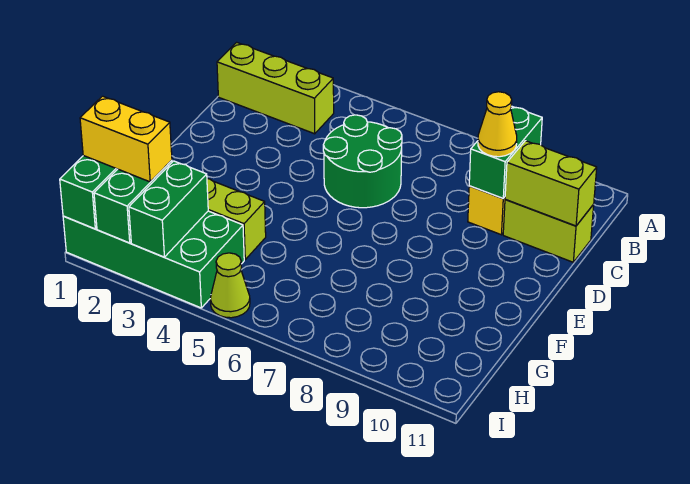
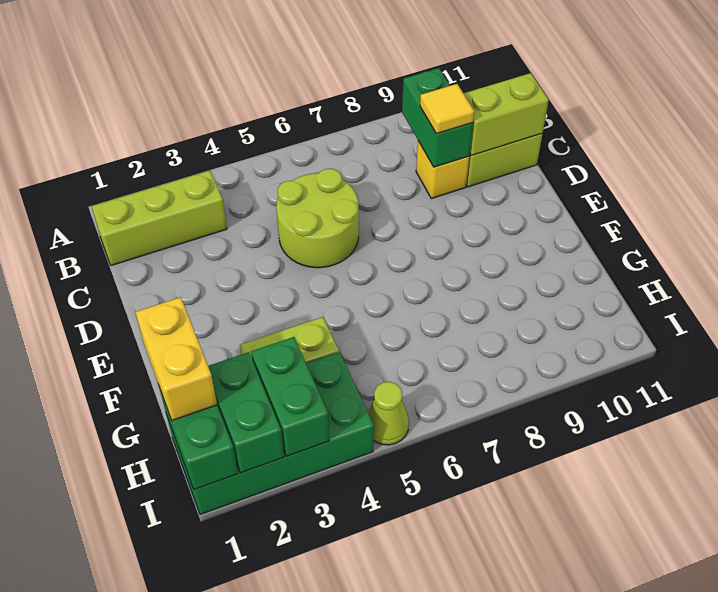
green 2x2 round brick [323,115,402,208] -> lime 2x2 round brick [276,169,359,268]
yellow 1x1 cone [478,92,517,157] -> yellow 1x1 tile [420,84,474,134]
yellow 1x2 brick [80,96,172,182] -> yellow 1x2 brick turned to [135,297,217,420]

